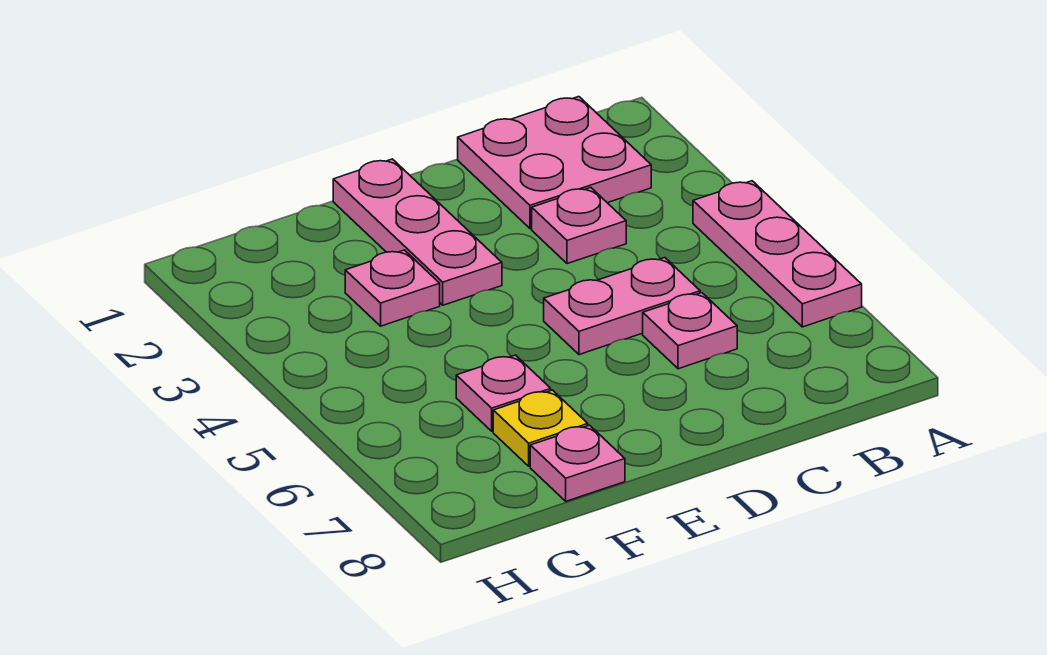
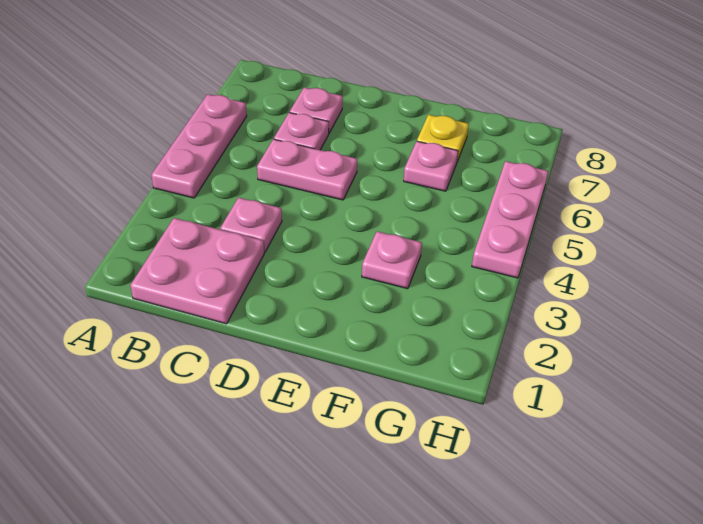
pink 1x3 plate [333,159,502,305] -> pink 1x3 plate moved to [472,161,548,278]
pink 1x1 plate [530,425,625,501] -> pink 1x1 plate moved to [290,87,343,133]

